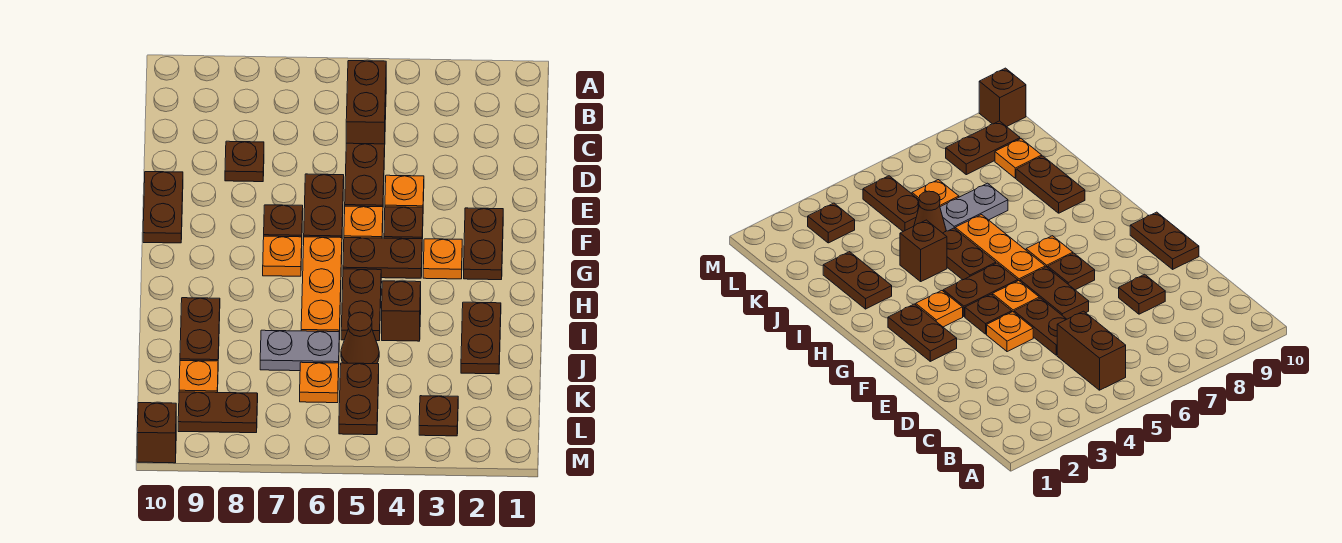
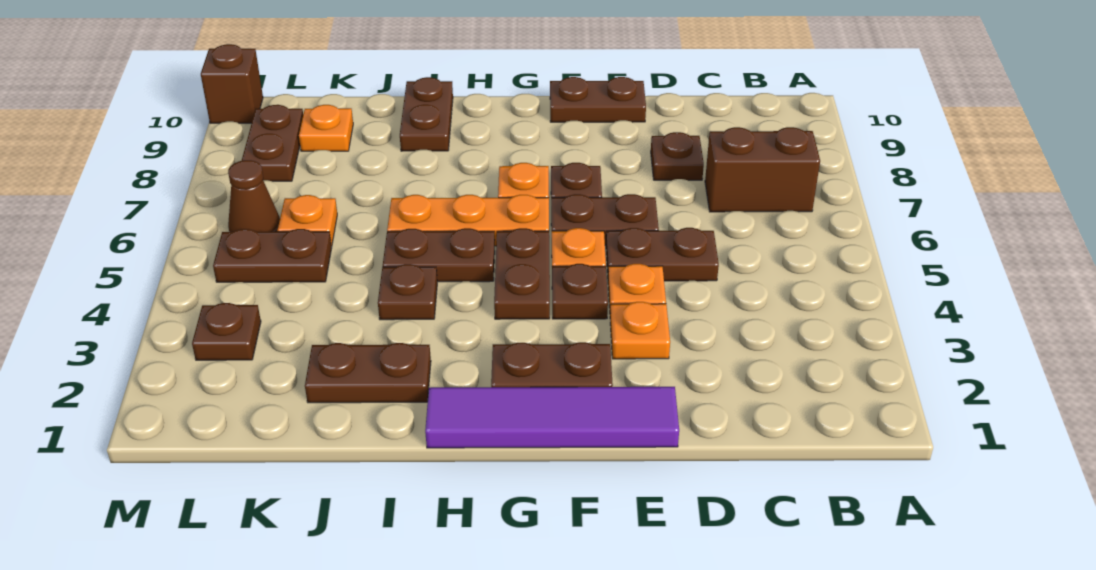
brown 1x2 brick [346,61,386,144] -> brown 1x2 brick moved to [705,127,820,212]
none -> purple 1x4 tile [425,387,679,448]
orange 1x1 plate [423,239,462,279] -> orange 1x1 plate moved to [610,302,670,359]
brown 1x1 brick [382,281,421,341] -> brown 1x1 plate [378,264,437,320]
brown 1x2 plate [180,298,220,361] -> brown 1x2 plate turned to [400,77,453,151]
brown 1x1 cone [341,312,379,364] -> brown 1x1 cone moved to [228,160,280,232]
grey 1x2 plate [260,330,339,371] -> none

